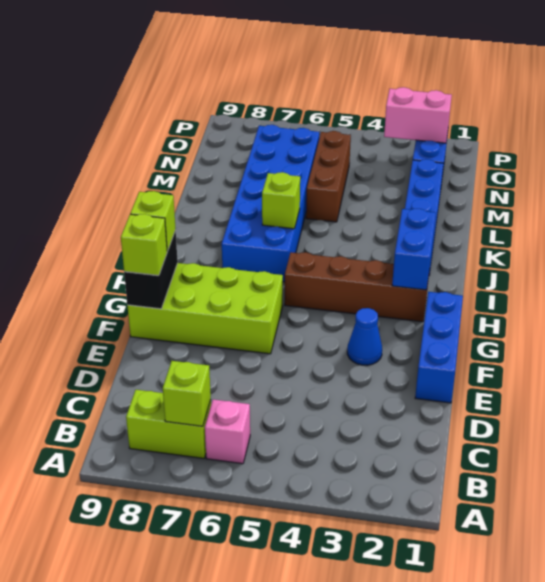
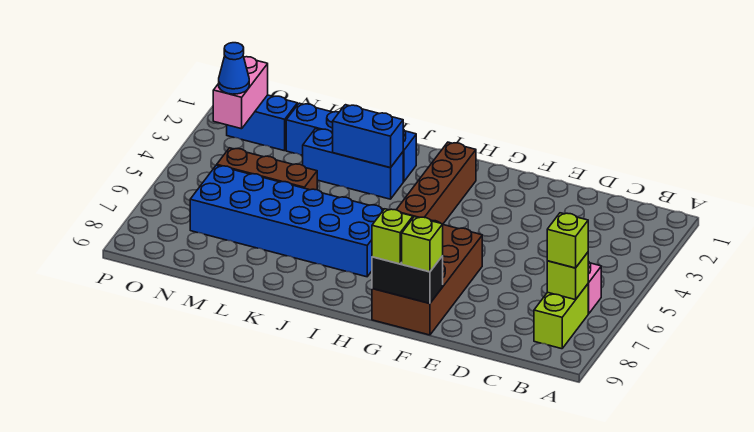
blue 1x3 brick [415,292,463,403] -> blue 1x3 brick moved to [303,129,403,199]
blue 1x1 cone [347,308,382,365] -> blue 1x1 cone moved to [219,43,249,94]
lime 2x4 brick [127,263,283,354] -> brown 2x4 brick [372,220,482,335]
blue 1x2 brick [392,209,436,290] -> blue 1x2 brick moved to [333,105,403,168]
lime 1x1 brick [262,172,300,229] -> lime 1x1 brick moved to [547,213,588,268]

